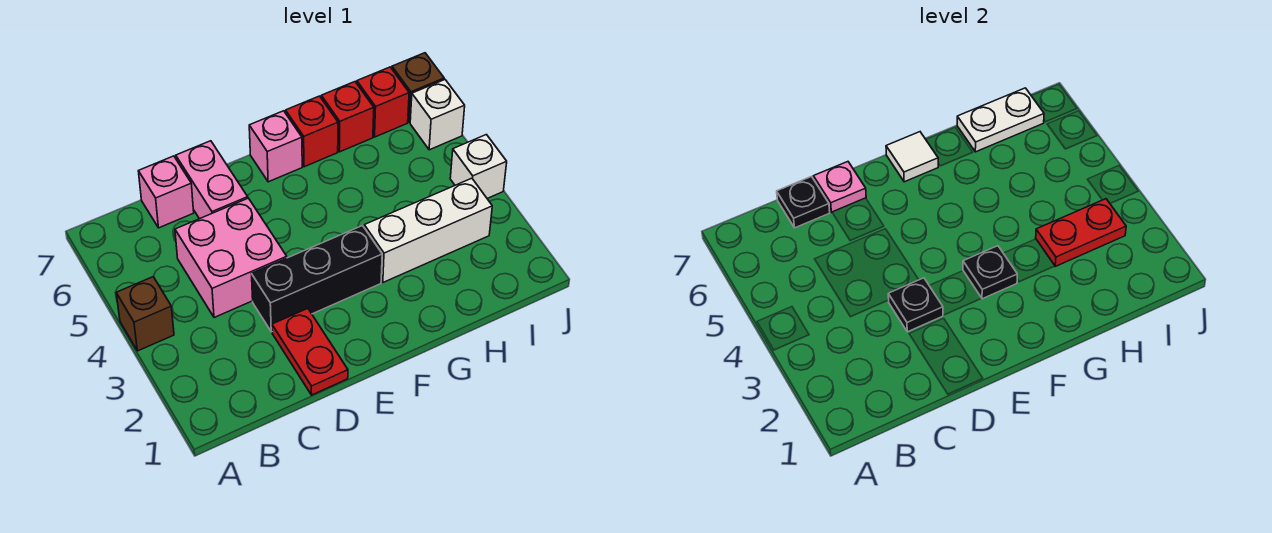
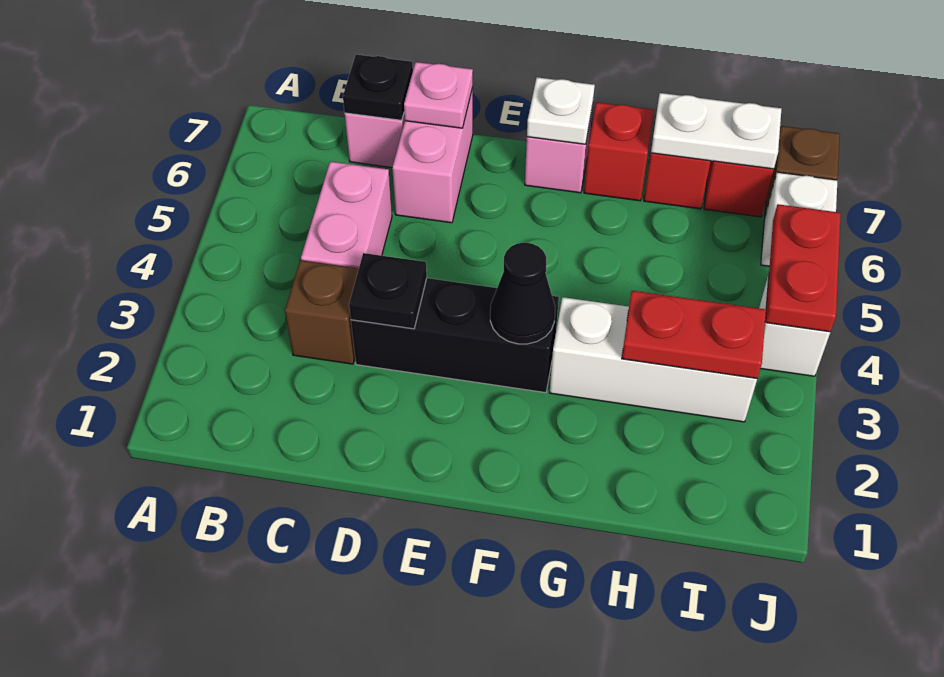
brown 1x1 brick [116,277,174,351] -> brown 1x1 brick moved to [285,260,359,364]
pink 2x2 brick [175,198,287,318] -> pink 1x2 brick [301,162,392,268]
red 1x2 plate [272,308,348,395] -> red 1x2 plate moved to [765,204,841,332]
black 1x1 plate [963,246,1017,299] -> black 1x1 cone [490,243,555,344]
white 1x1 tile [886,132,938,182] -> white 1x1 plate [527,77,595,144]

